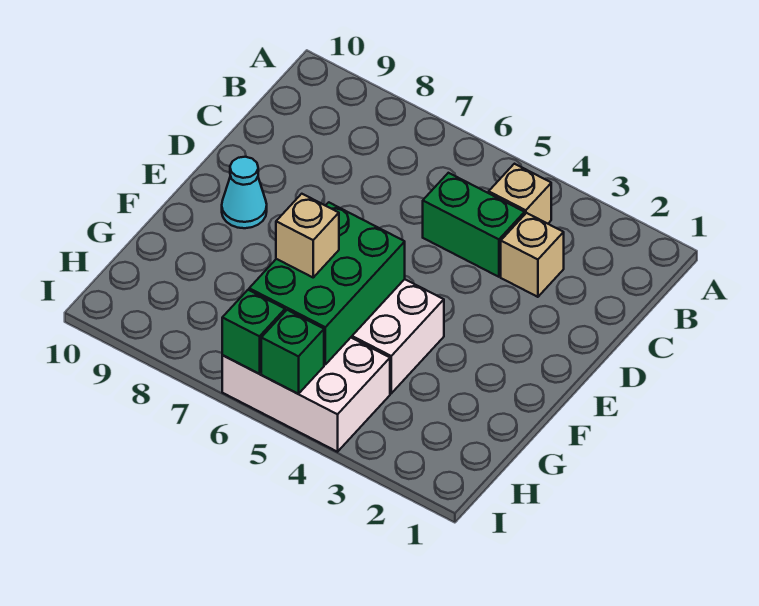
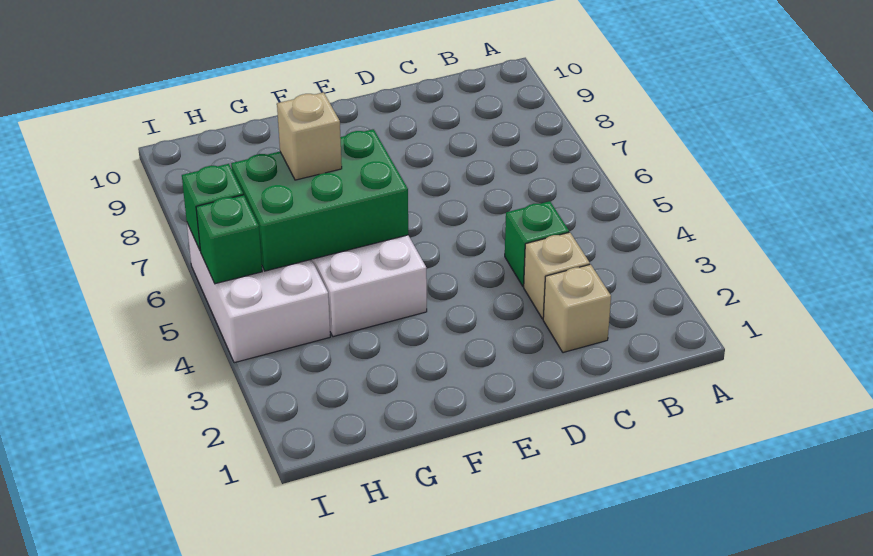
tan 1x1 brick [489,164,551,224] -> tan 1x1 brick moved to [543,264,611,353]
green 1x2 brick [423,173,525,277] -> green 1x1 brick [505,201,569,286]
cyan 1x1 cone [222,157,267,228] -> none

